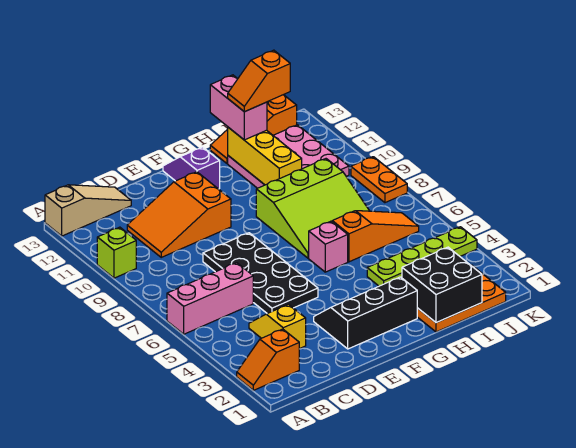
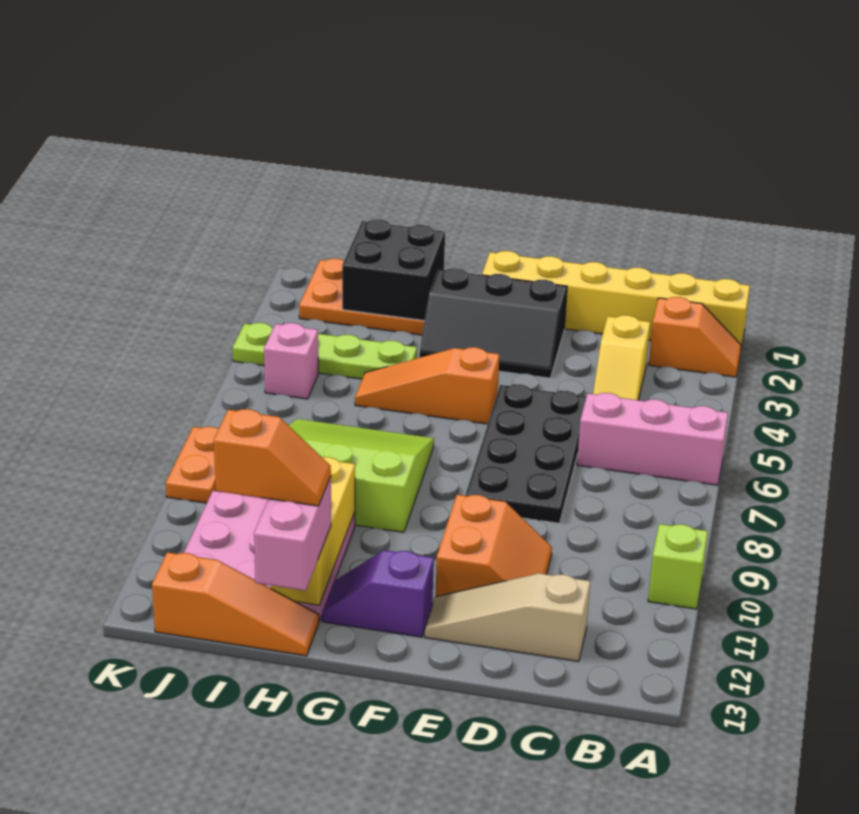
none -> yellow 1x6 brick [482,251,750,347]
tan 1x3 slope [45,185,131,236] -> tan 1x3 slope moved to [425,573,590,662]
orange 2x3 slope [127,172,231,257] -> orange 2x2 slope [436,495,552,597]
purple 1x2 slope [163,147,220,189] -> purple 1x2 slope turned to [322,550,434,637]
pink 1x1 brick [309,221,348,272] -> pink 1x1 brick moved to [264,323,318,399]
orange 1x3 slope [332,211,419,262] -> orange 1x3 slope moved to [355,347,499,424]

